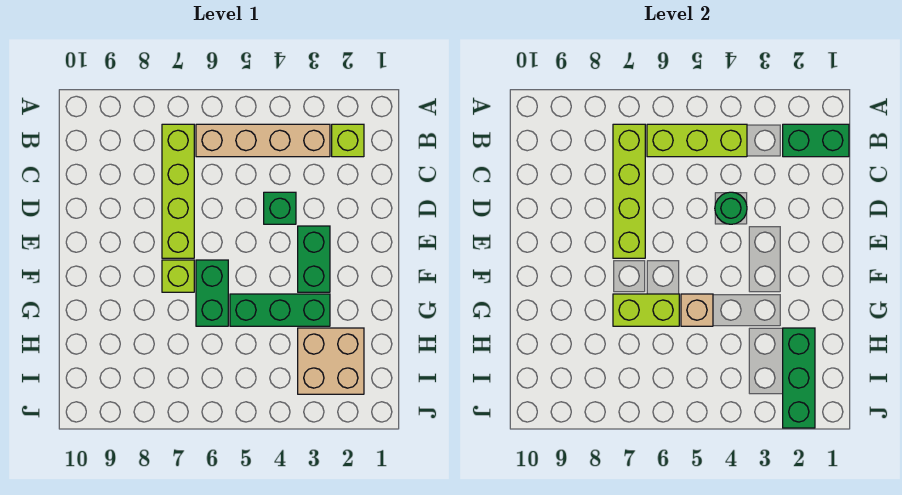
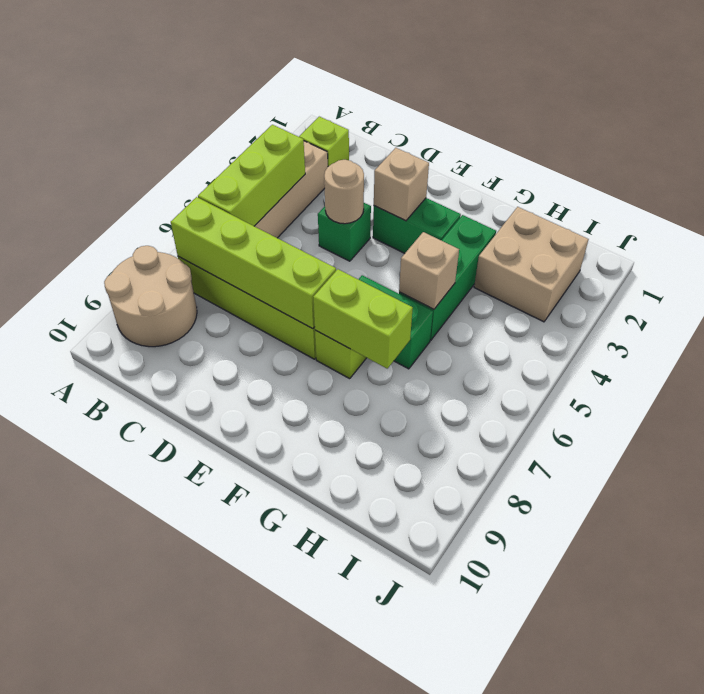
none -> tan 2x2 round brick [104,246,197,347]
green 1x2 brick [783,124,849,157] -> none
green 1x1 round brick [715,192,747,224] -> tan 1x1 round brick [324,160,364,224]
none -> tan 1x1 brick [374,148,429,221]
lime 1x2 brick [613,294,679,326] -> lime 1x2 brick turned to [313,269,413,368]
green 1x3 brick [783,328,815,428] -> none

